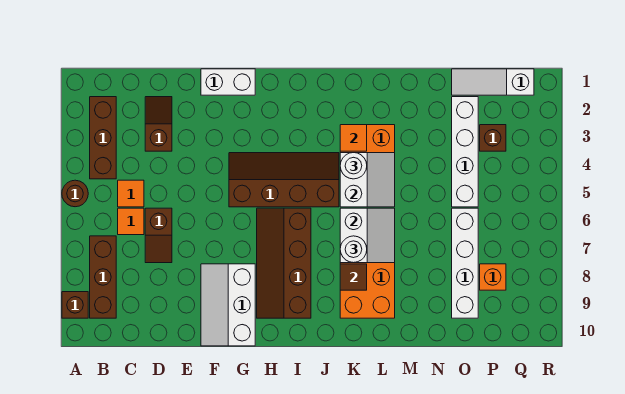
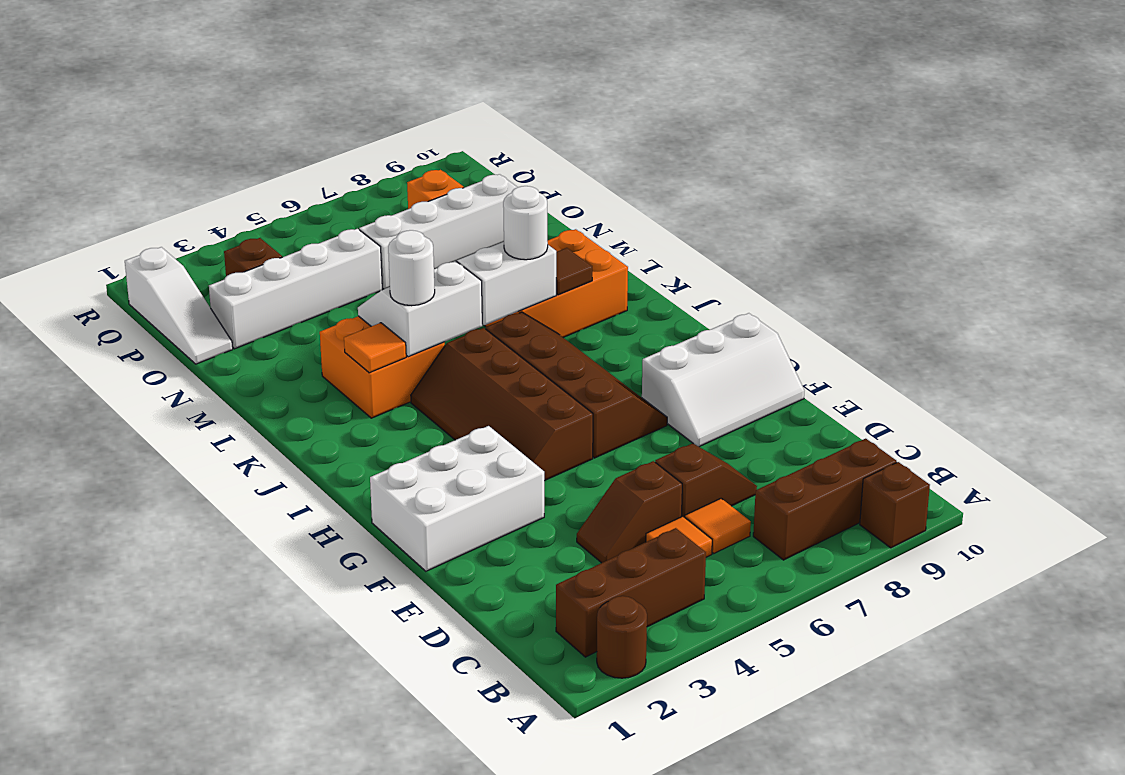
brown 1x1 round brick [62,180,88,207] -> brown 1x1 round brick moved to [597,596,647,678]
brown 1x2 slope [145,97,172,151] -> brown 1x2 slope moved to [577,461,682,563]
white 1x2 brick [201,69,255,95] -> white 2x3 brick [370,426,544,571]
brown 2x4 slope [257,208,311,318] -> brown 2x4 slope turned to [486,312,667,458]

